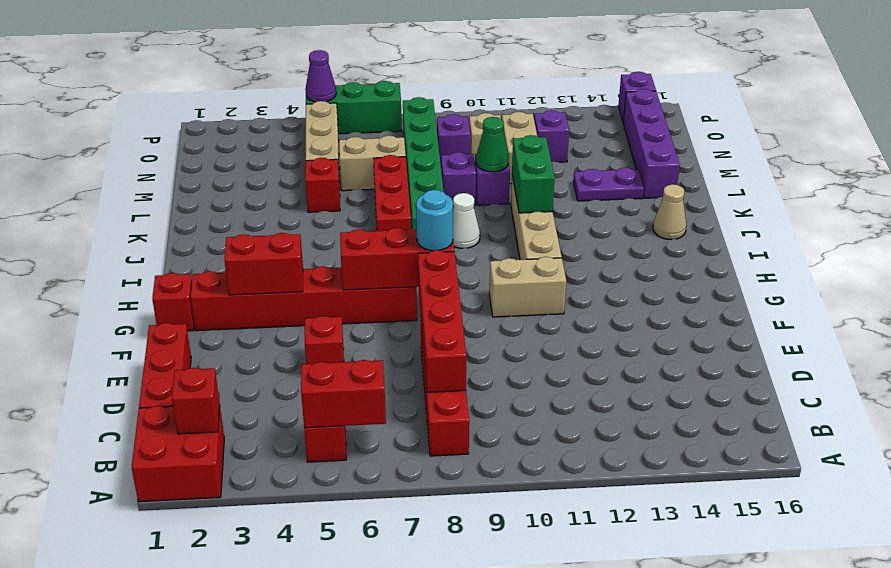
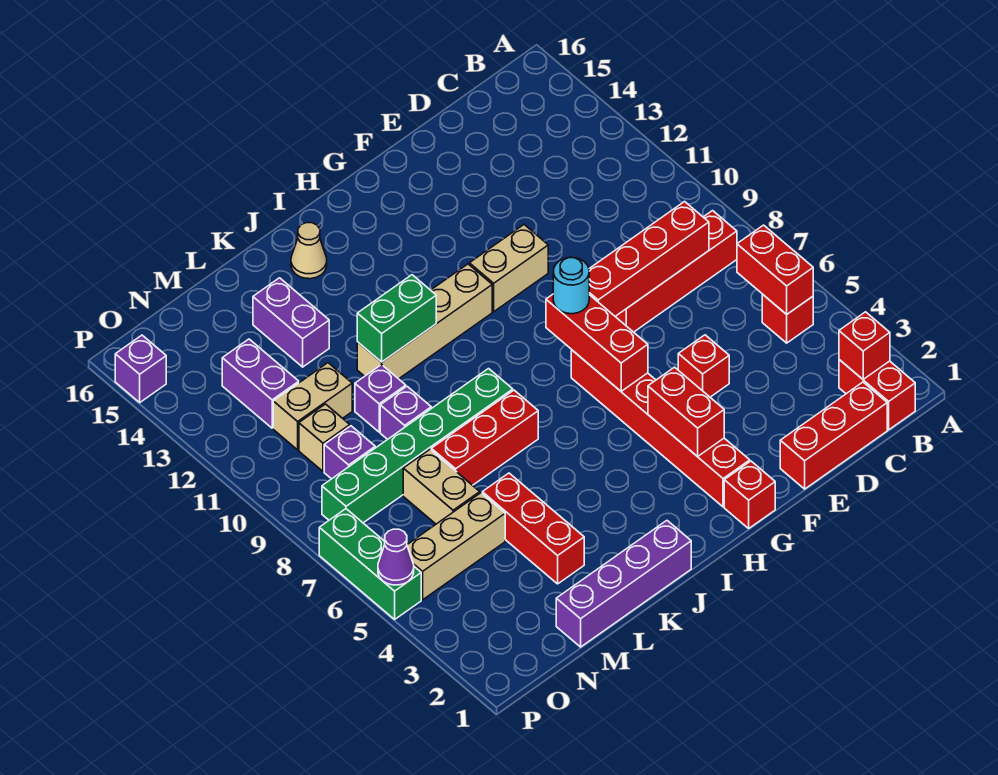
red 2x2 brick [132,406,224,502] -> red 1x2 brick [839,360,915,430]
tan 1x2 brick [489,257,566,317] -> tan 1x2 brick turned to [469,225,548,312]
white 1x1 cone [453,193,480,248] -> none
red 1x1 brick [305,158,340,212] -> red 1x3 brick [482,473,584,584]
green 1x1 cone [476,117,509,172] -> none
purple 1x2 plate [573,168,644,201] -> purple 1x2 brick [253,278,329,367]
purple 1x4 brick [623,89,680,198] -> purple 1x4 brick moved to [556,521,691,647]
purple 1x1 brick [534,110,569,162] -> purple 1x2 brick [222,339,299,428]

